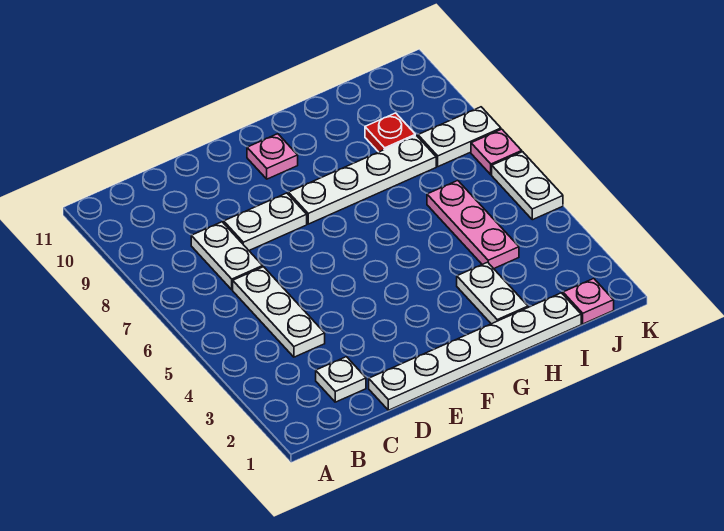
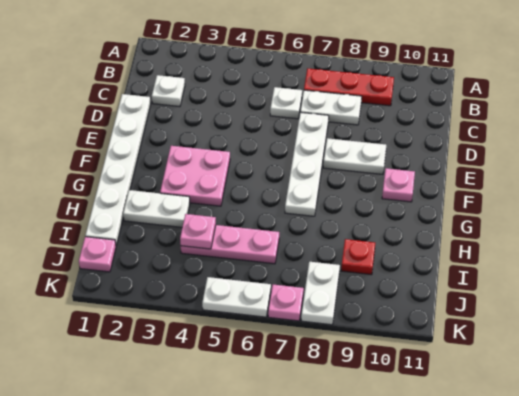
none -> red 1x3 plate [304,68,394,106]
white 1x3 plate [233,267,325,357] -> white 1x1 plate [270,87,302,119]
white 1x2 plate [224,193,307,250] -> white 1x2 plate turned to [323,138,386,174]
none -> pink 2x2 plate [160,146,230,206]
white 1x4 plate [288,136,436,224] -> white 1x4 plate moved to [285,112,329,216]
none -> pink 1x1 plate [180,214,216,249]

